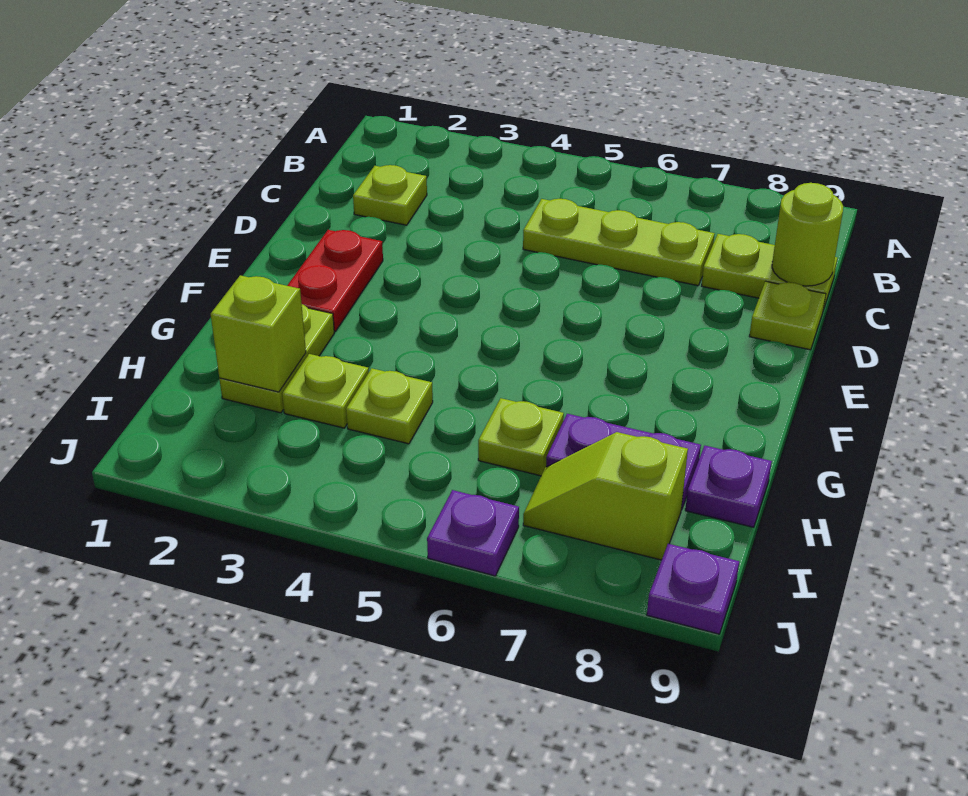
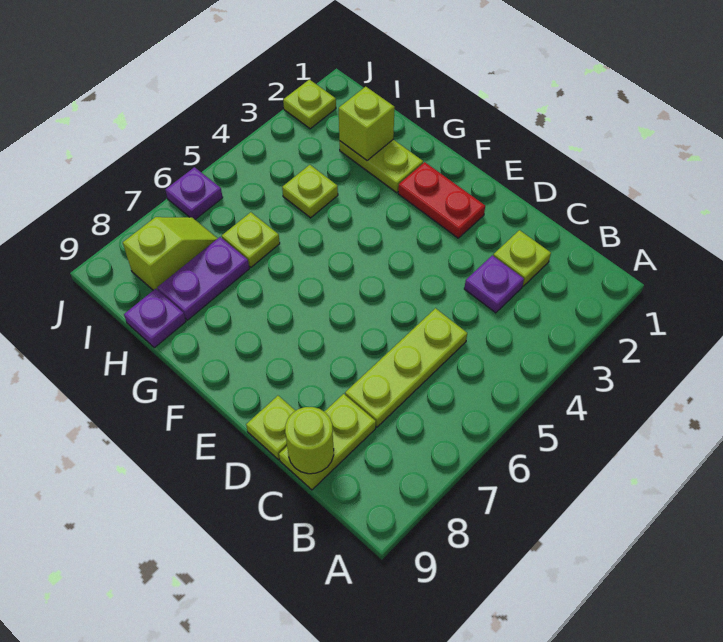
lime 1x1 plate [282,354,369,428] -> lime 1x1 plate moved to [283,80,336,129]
purple 1x1 plate [647,544,739,634] -> purple 1x1 plate moved to [464,255,524,313]

